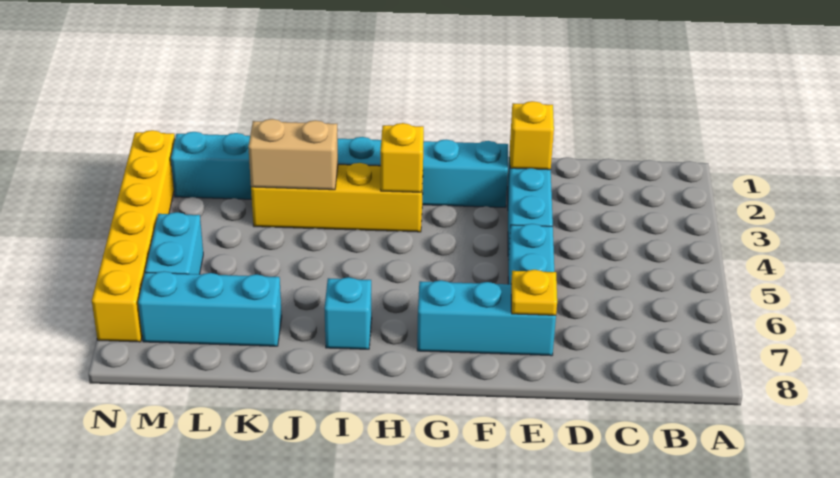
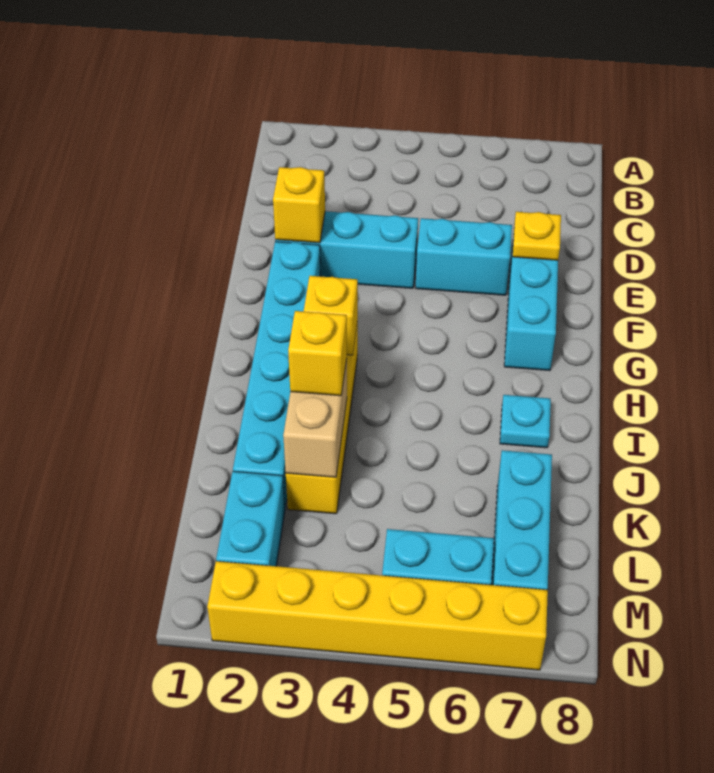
cyan 1x1 brick [324,277,372,349] -> cyan 1x1 plate [500,395,551,448]
none -> yellow 1x1 brick [288,311,347,396]

